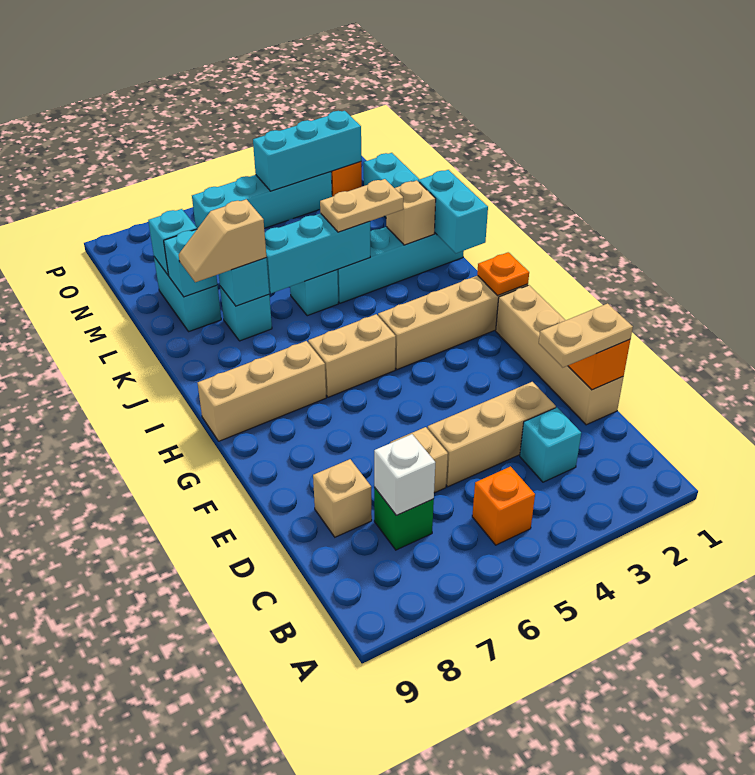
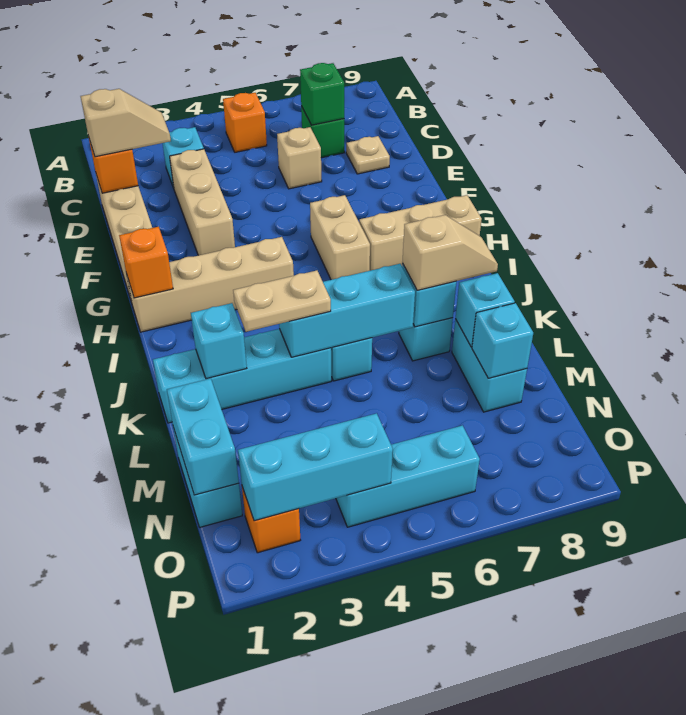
white 1x1 brick [374,434,435,515] -> green 1x1 brick [300,63,344,125]
tan 1x2 plate [539,303,633,368] -> tan 1x2 slope [81,89,171,157]
tan 1x3 brick [427,382,556,487] -> tan 1x3 brick turned to [170,149,235,255]
tan 1x1 brick [313,459,372,537] -> tan 1x1 plate [346,136,390,174]
orange 1x1 plate [477,252,529,295] -> orange 1x1 brick [119,227,173,298]
tan 1x2 brick [308,314,396,397] -> tan 1x2 brick turned to [310,195,370,280]
cyan 1x2 brick [418,170,488,253] -> cyan 1x2 brick moved to [167,378,239,495]
tan 1x1 brick [386,180,436,245] -> cyan 1x1 brick [191,303,247,379]
cyan 1x4 brick [192,172,332,229] -> cyan 1x3 brick [336,425,480,527]

